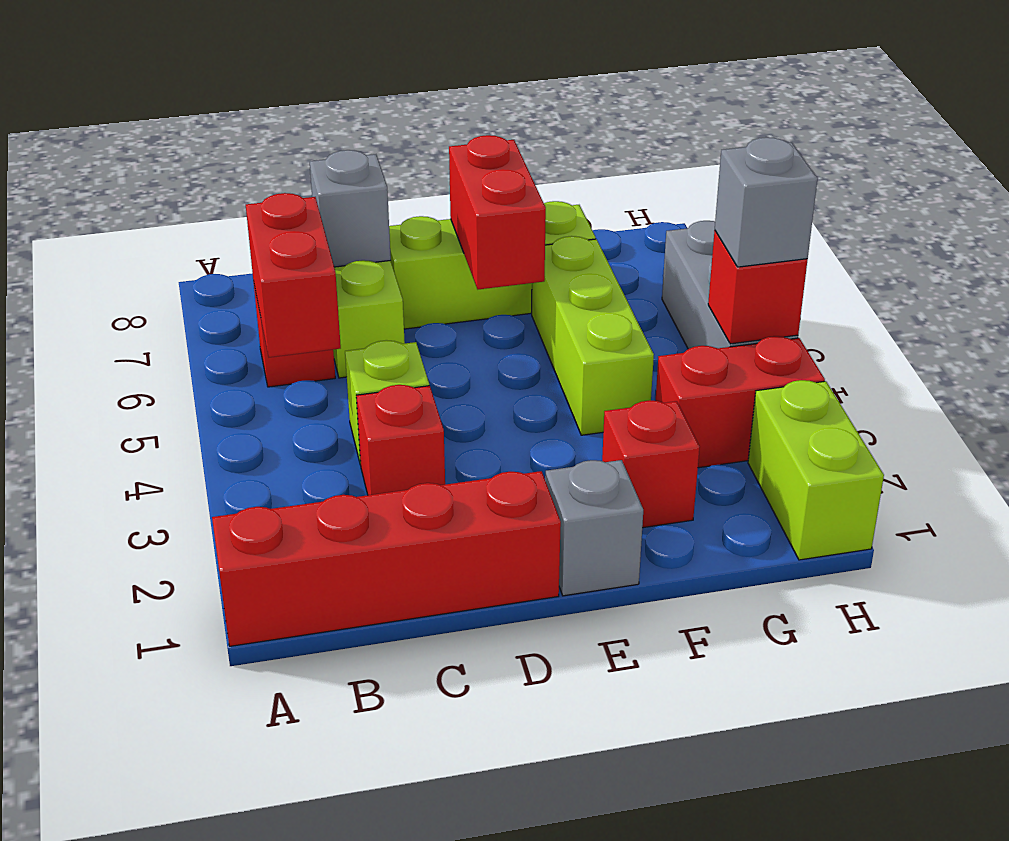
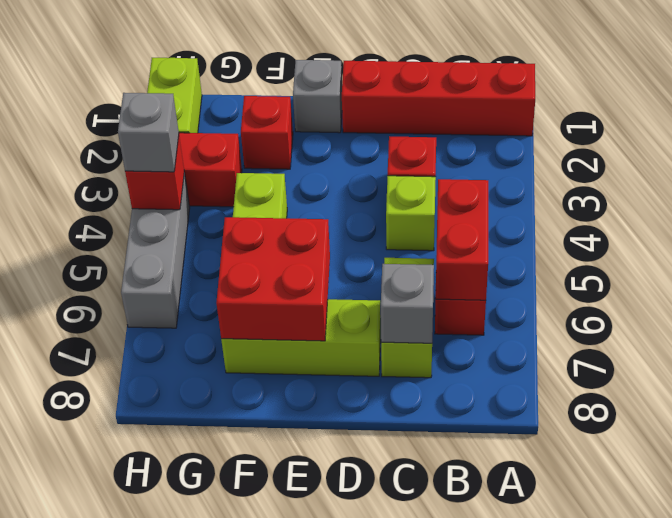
red 1x2 brick [449,135,546,289] -> red 2x2 brick [216,217,330,341]

